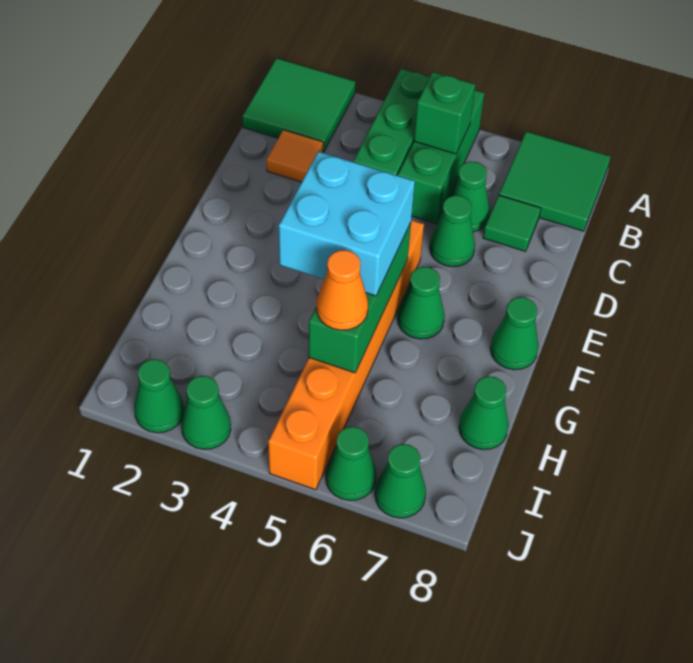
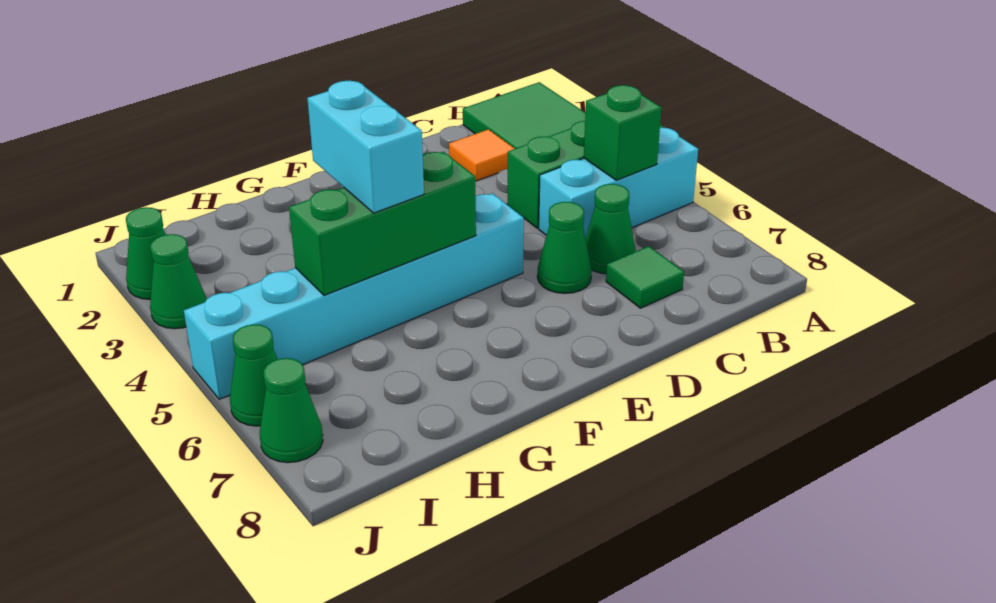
green 1x3 brick [398,90,484,224] -> cyan 1x3 brick [539,127,698,238]
green 2x2 tile [499,131,611,231] -> none
orange 1x6 brick [268,220,424,490] -> cyan 1x6 brick [184,193,524,399]
cyan 2x2 brick [279,152,415,296] -> cyan 1x2 brick [307,81,424,213]
green 1x1 cone [397,267,445,339] -> none
green 1x1 cone [490,297,539,370] -> none
orange 1x1 cone [317,250,368,330] -> none
green 1x1 cone [459,376,509,450] -> none

